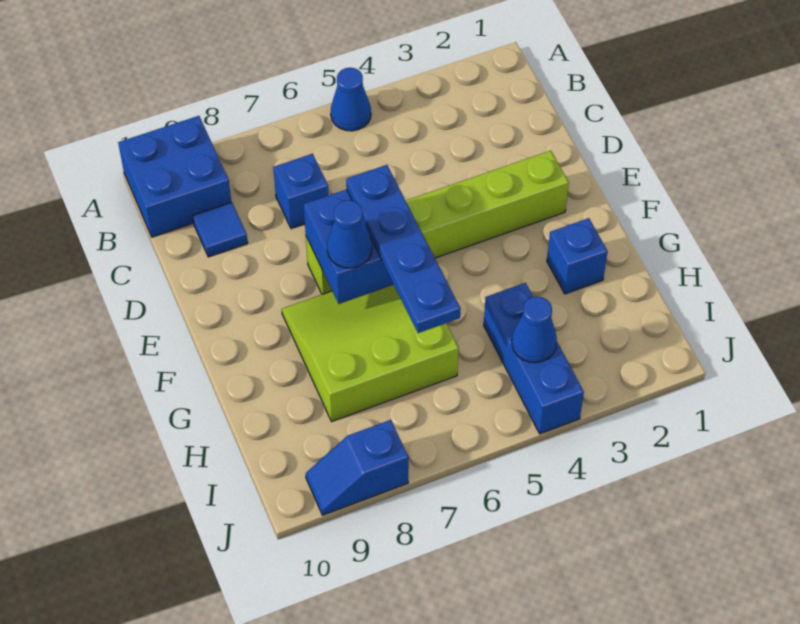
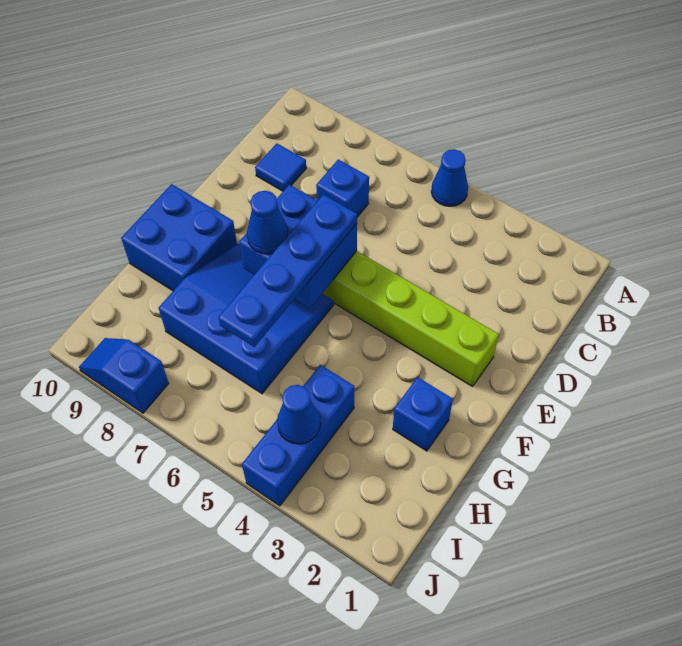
blue 2x2 brick [118,116,231,237] -> blue 2x2 brick moved to [121,184,237,291]
lime 3x3 slope [282,285,459,422] -> blue 3x3 slope [159,243,334,394]

